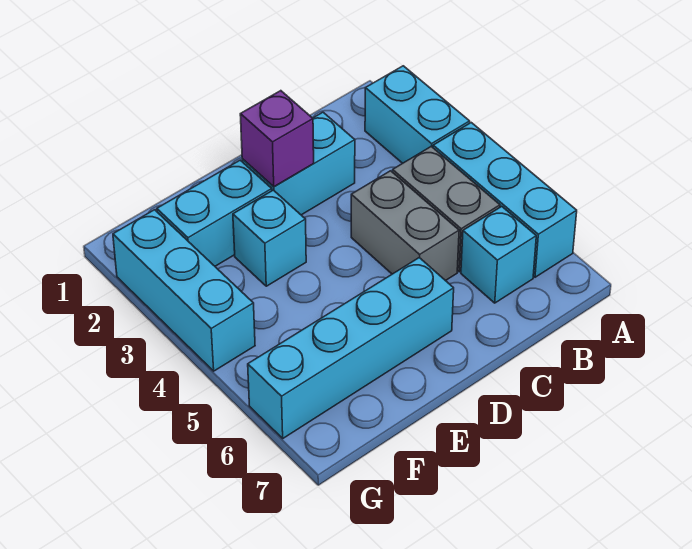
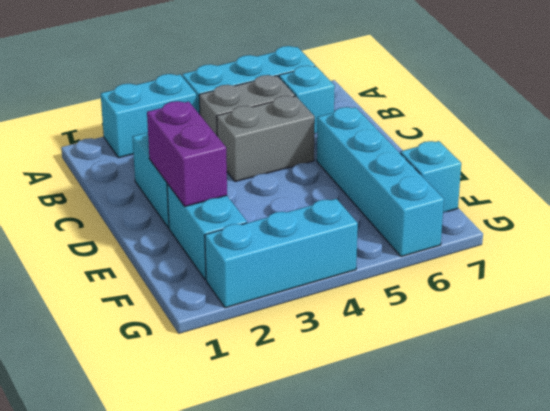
purple 1x1 brick [240,91,314,187] -> purple 1x2 brick [147,101,227,206]
cyan 1x1 brick [233,190,306,286] -> cyan 1x1 brick moved to [400,141,461,212]

